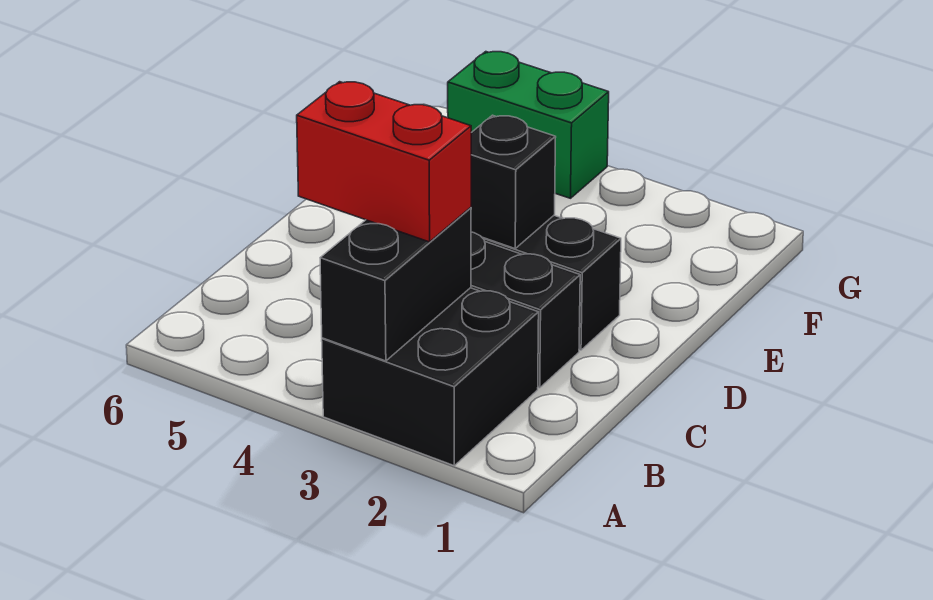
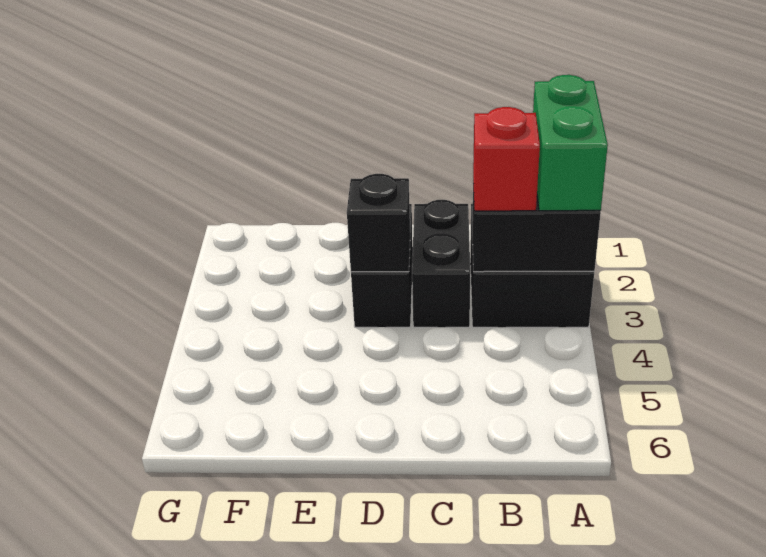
red 1x2 brick [297,82,471,242] -> red 1x1 brick [473,107,540,211]
green 1x2 brick [448,52,609,198] -> green 1x2 brick moved to [533,75,608,211]

